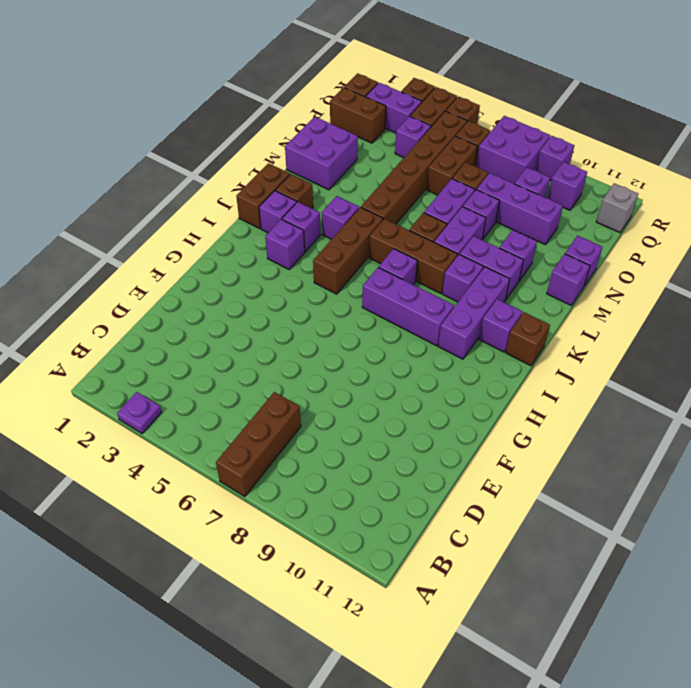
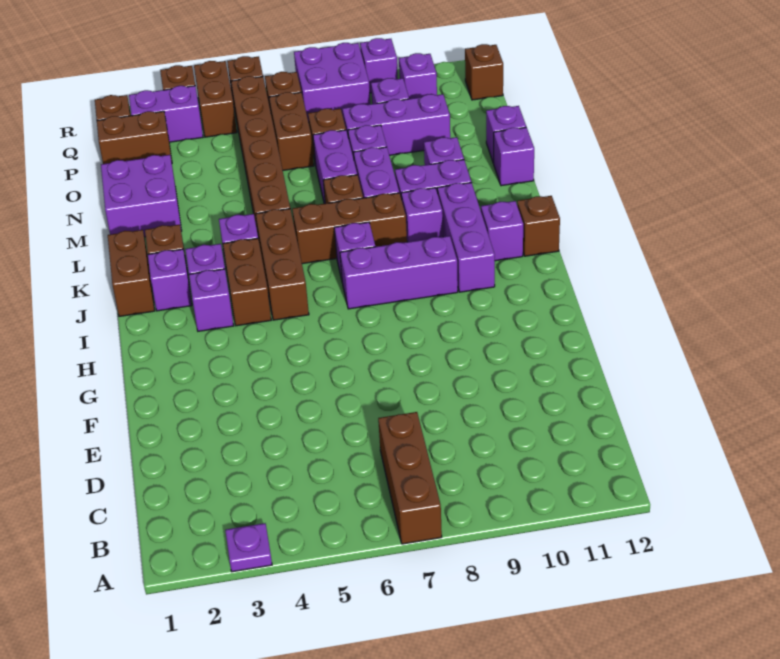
none -> brown 1x2 brick [223,238,271,326]
purple 1x1 brick [395,116,431,158] -> none
grey 1x1 brick [596,183,638,233] -> brown 1x1 brick [465,44,503,100]

